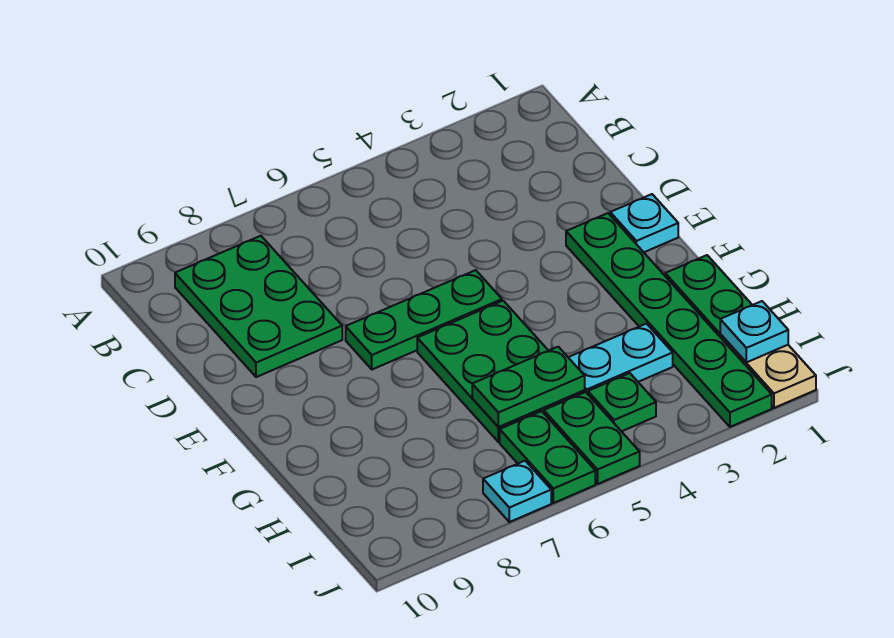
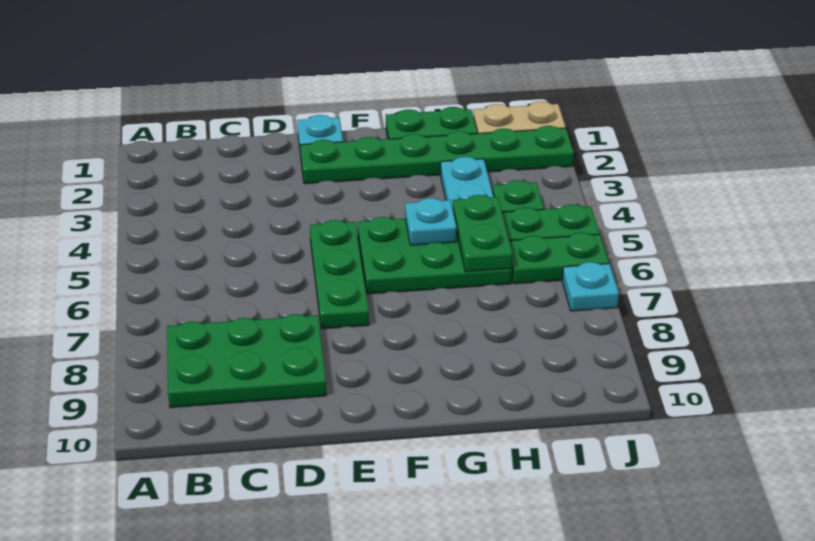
cyan 1x1 plate [720,301,788,362] -> cyan 1x1 plate moved to [405,198,457,245]

